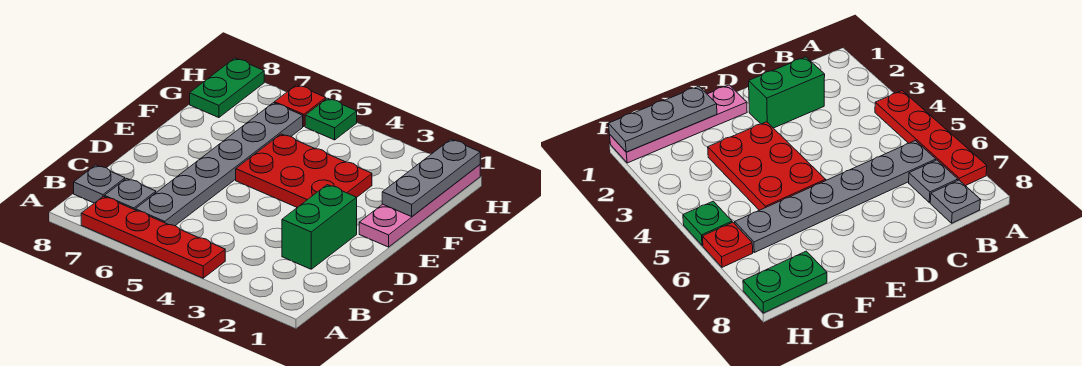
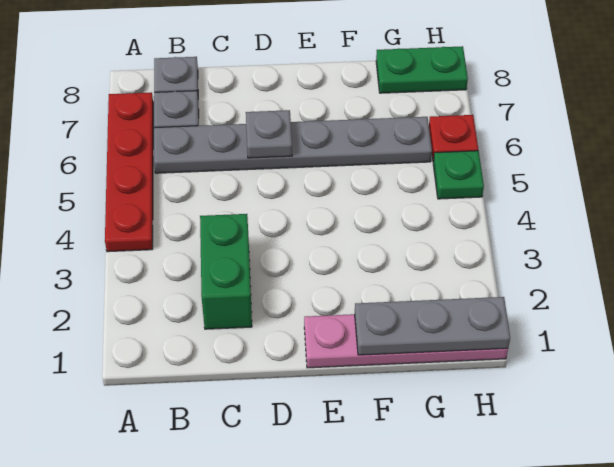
green 1x2 brick [282,185,357,269] -> green 1x2 brick turned to [200,214,252,329]
none -> grey 1x1 plate [246,110,292,158]
red 2x3 plate [236,134,372,207] -> none

